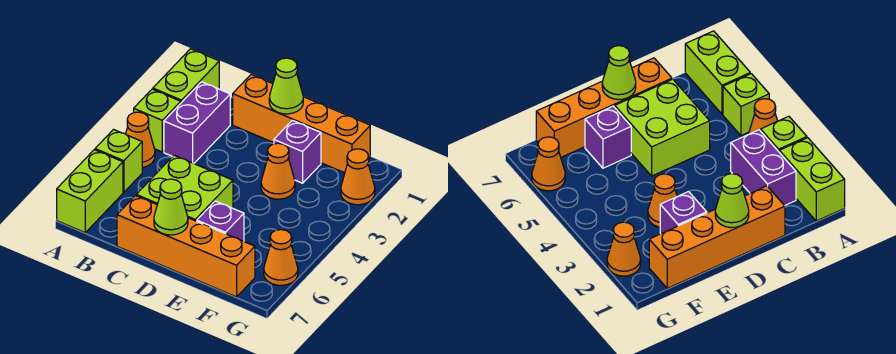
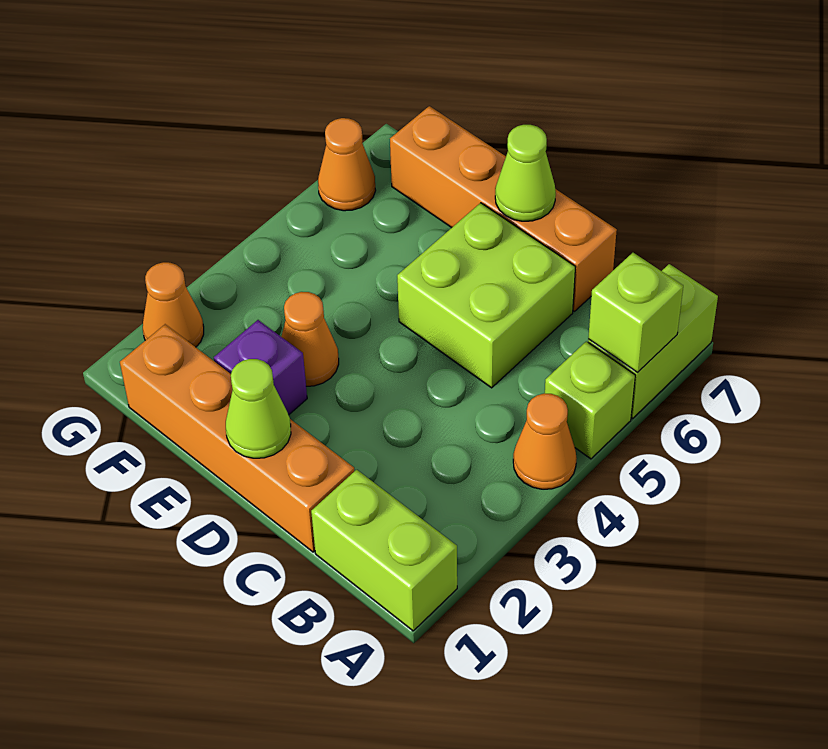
lime 1x2 brick [153,49,219,103] -> lime 1x2 brick turned to [311,470,457,631]
lime 1x1 brick [134,89,181,152] -> lime 1x1 brick moved to [588,253,683,372]
purple 1x2 brick [164,82,230,163] -> none
purple 1x1 brick [197,201,244,241] -> none

